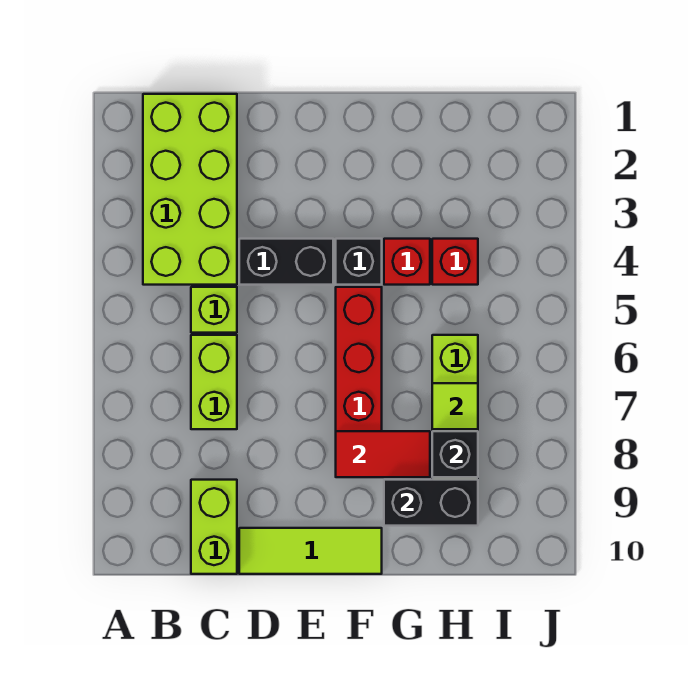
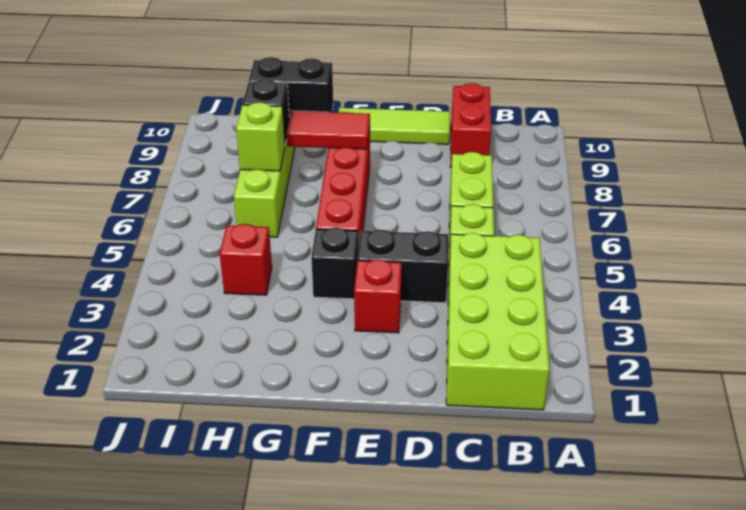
lime 1x2 brick [191,480,237,574] -> red 1x2 brick [450,83,491,167]
red 1x1 brick [384,239,430,285] -> red 1x1 brick moved to [354,260,402,333]
lime 1x1 tile [432,383,478,429] -> lime 1x1 brick [236,102,285,171]

